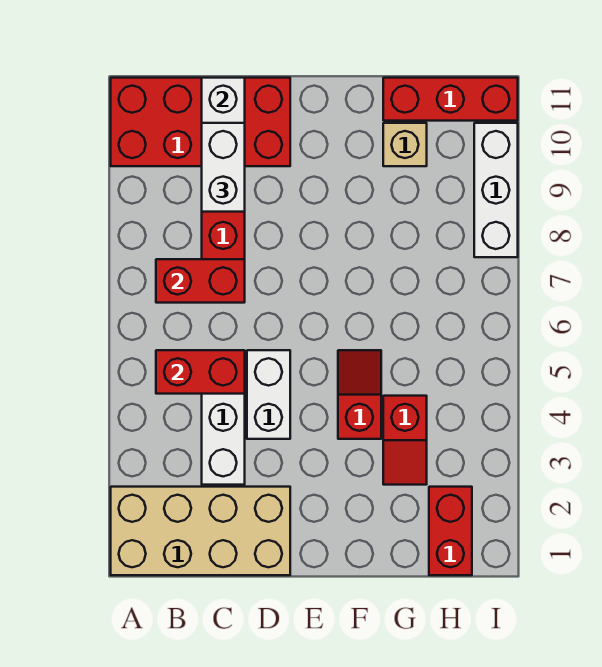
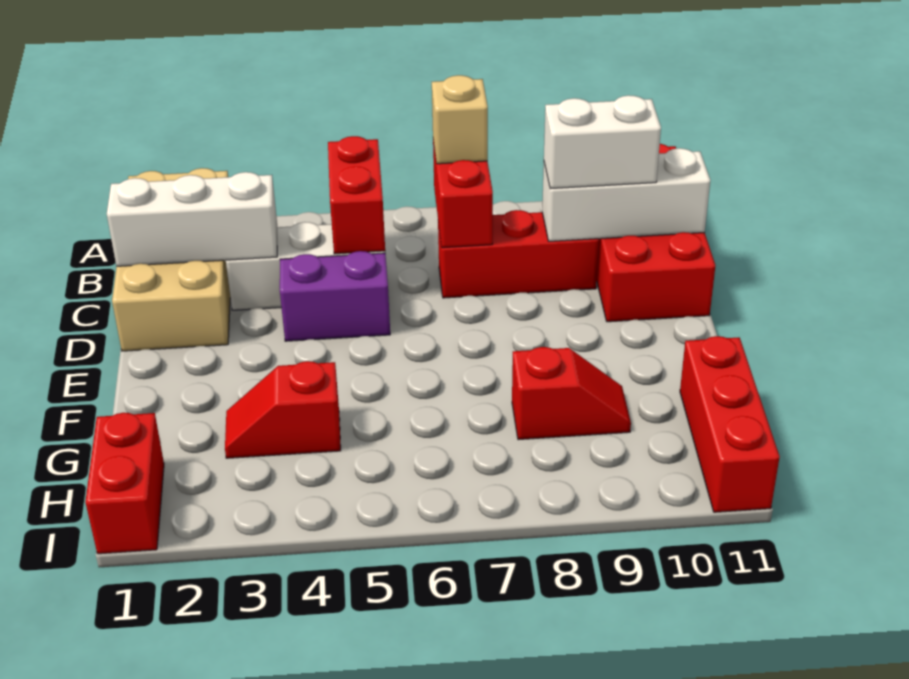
white 1x2 brick [247,350,290,439] -> purple 1x2 brick [280,251,390,341]
red 1x2 slope [338,350,381,439] -> red 1x2 slope moved to [512,347,631,440]
tan 1x1 brick [383,123,427,166] -> tan 1x1 brick moved to [432,75,488,164]
red 1x2 brick [429,487,472,575] -> red 1x2 brick turned to [85,413,164,554]
white 1x3 brick [474,123,518,257] -> white 1x3 brick moved to [107,172,277,266]

